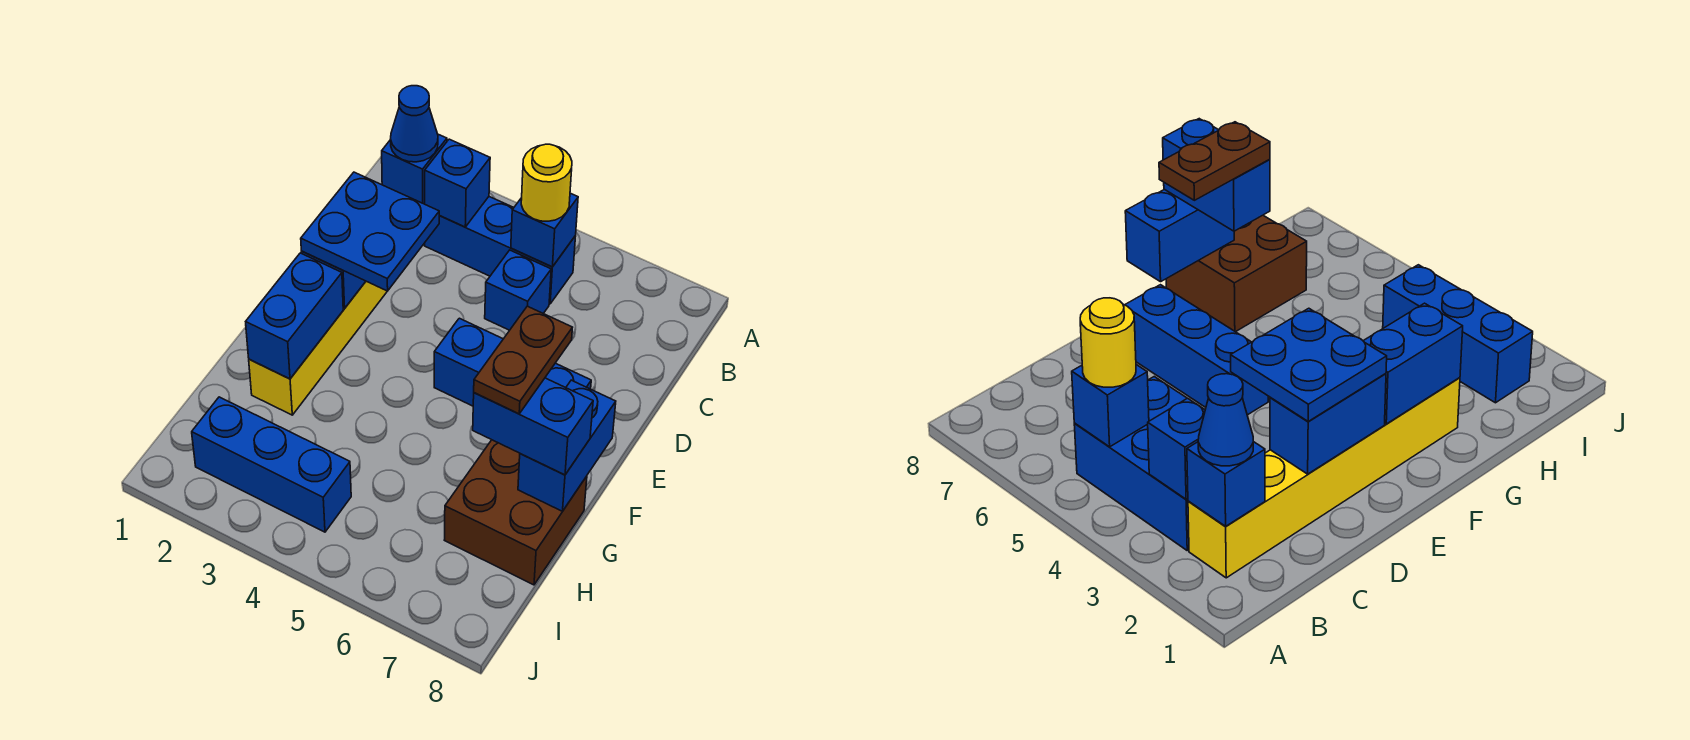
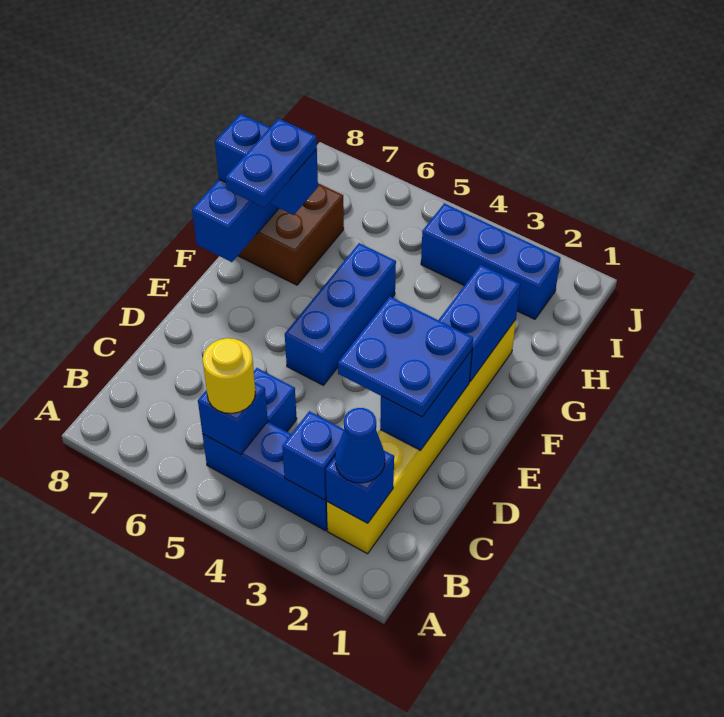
blue 1x3 brick [434,318,591,406] -> blue 1x3 brick turned to [285,243,396,385]
brown 1x2 plate [474,306,572,414] -> blue 1x2 plate [225,119,317,208]

